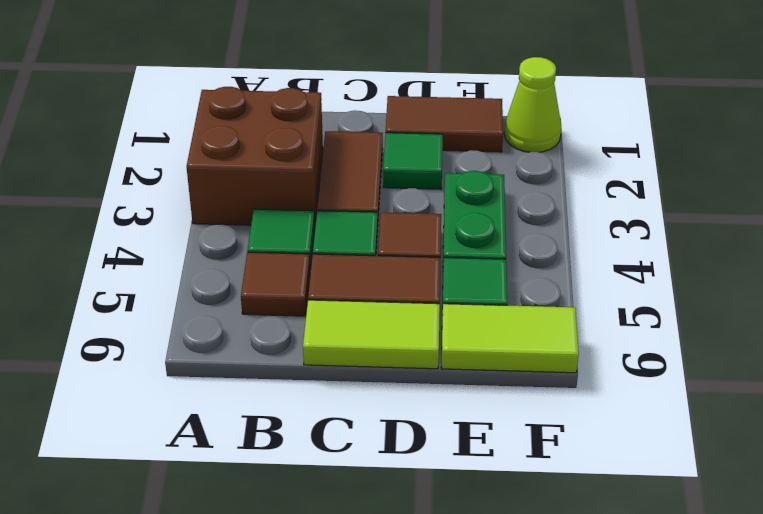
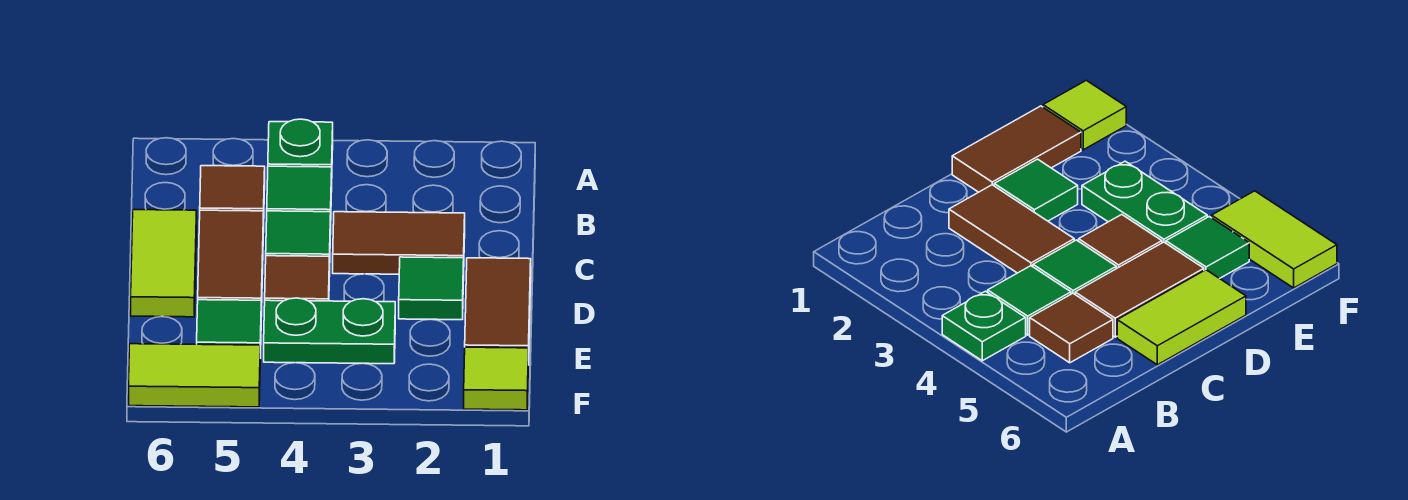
brown 2x2 brick [186,87,323,225] -> none
none -> green 1x1 plate [268,119,333,167]
lime 1x2 tile [441,304,579,373] -> lime 1x2 tile turned to [129,344,260,407]
lime 1x1 cone [504,57,561,152] -> lime 1x1 tile [464,347,528,410]

